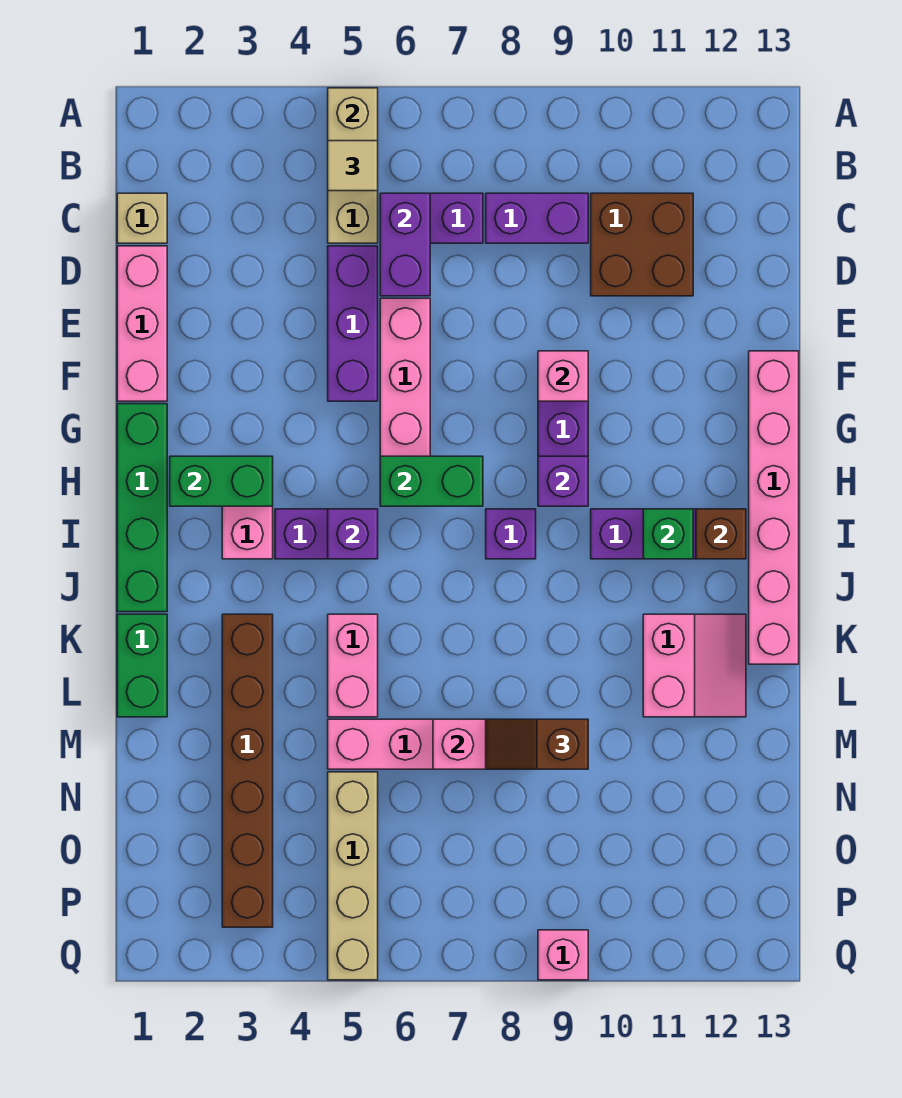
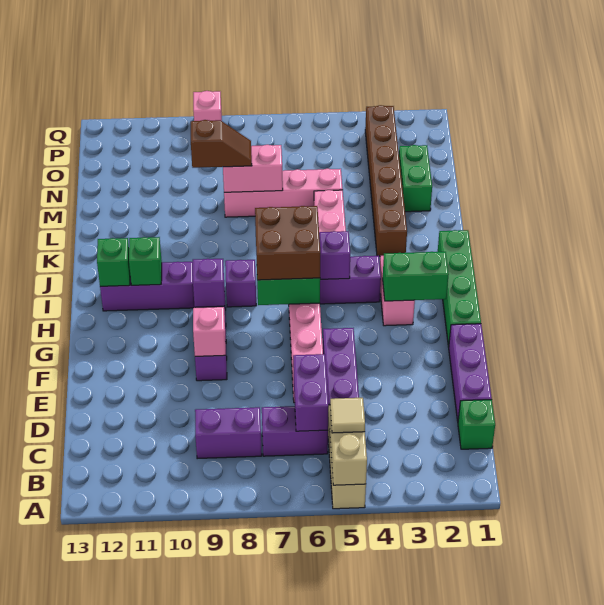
tan 1x1 brick [117,193,167,243] -> green 1x1 brick [458,400,495,449]
brown 2x2 brick [591,193,693,296] -> brown 2x2 brick moved to [255,206,320,280]
pink 1x3 brick [117,246,167,401] -> purple 1x3 brick [449,324,492,421]
pink 1x6 brick [749,351,799,664] -> none
brown 1x1 brick [696,509,746,559] -> green 1x1 brick [97,238,130,286]
green 1x2 brick [117,614,167,717] -> green 1x2 brick moved to [399,145,432,212]
pink 2x2 slope [643,614,746,717] -> none
tan 1x4 brick [328,772,378,980] -> none

